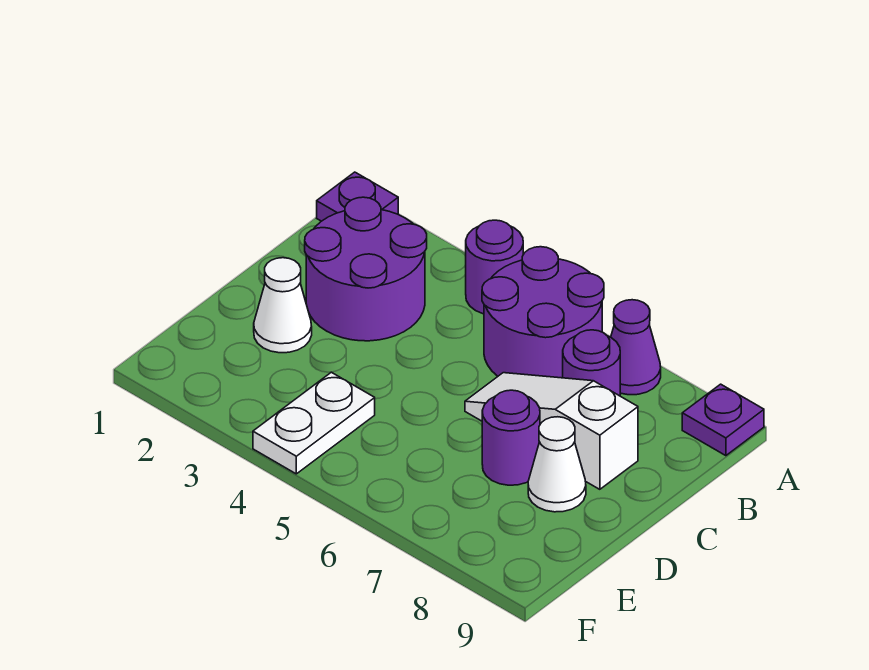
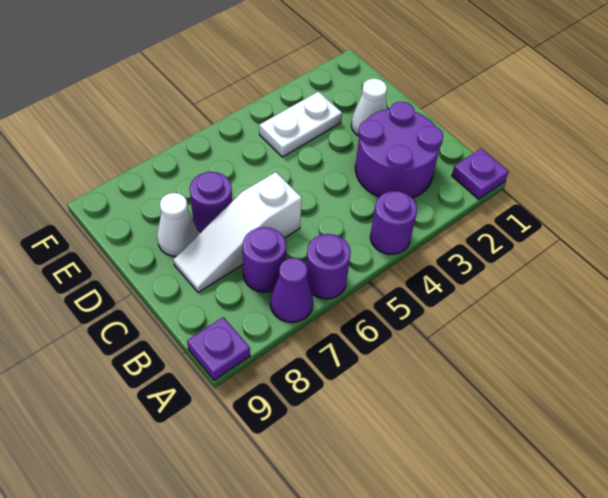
purple 2x2 round brick [482,247,604,378] -> purple 1x1 round brick [306,234,351,299]
white 1x3 slope [465,373,638,489] -> white 1x3 slope turned to [173,172,302,293]
white 1x2 plate [253,372,375,474] -> white 1x2 plate turned to [259,92,342,157]

